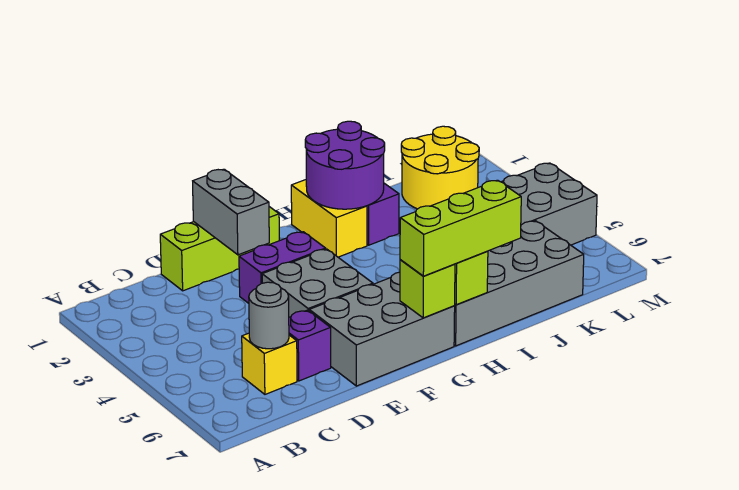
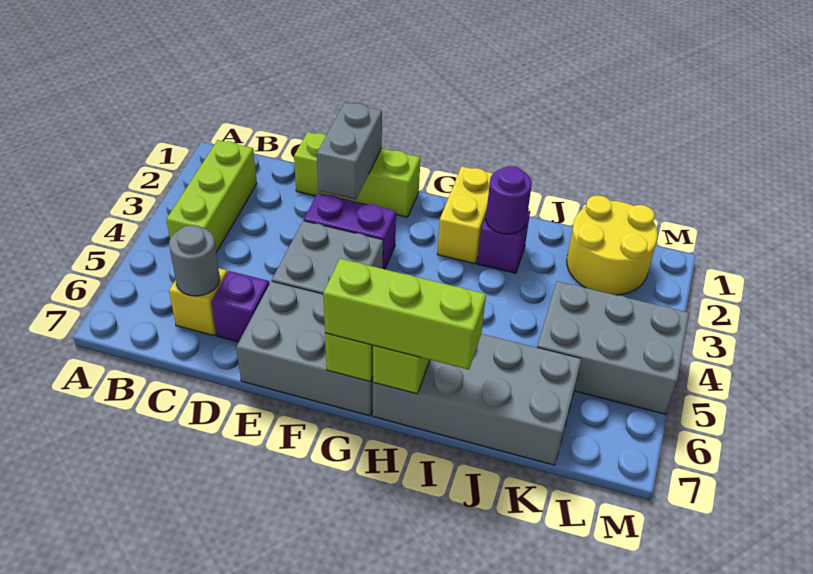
none -> lime 1x3 brick [166,140,257,252]
purple 2x2 round brick [305,121,385,209] -> purple 1x1 round brick [486,166,532,234]

